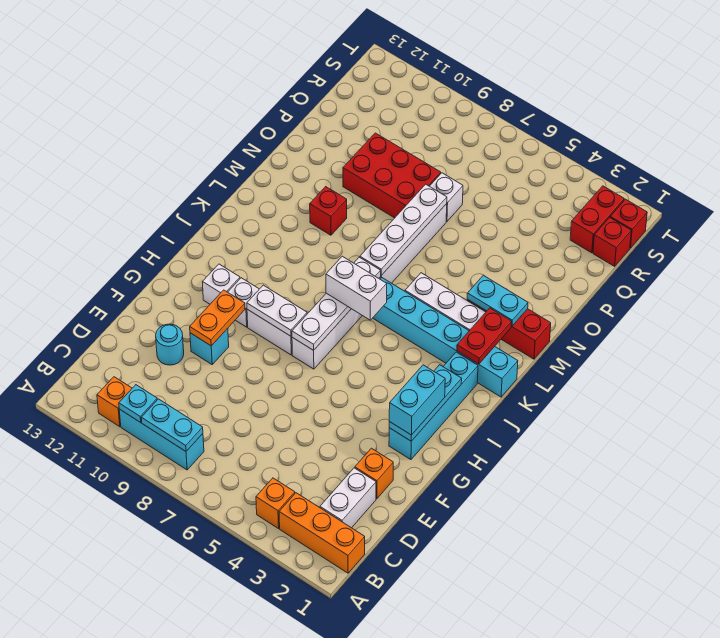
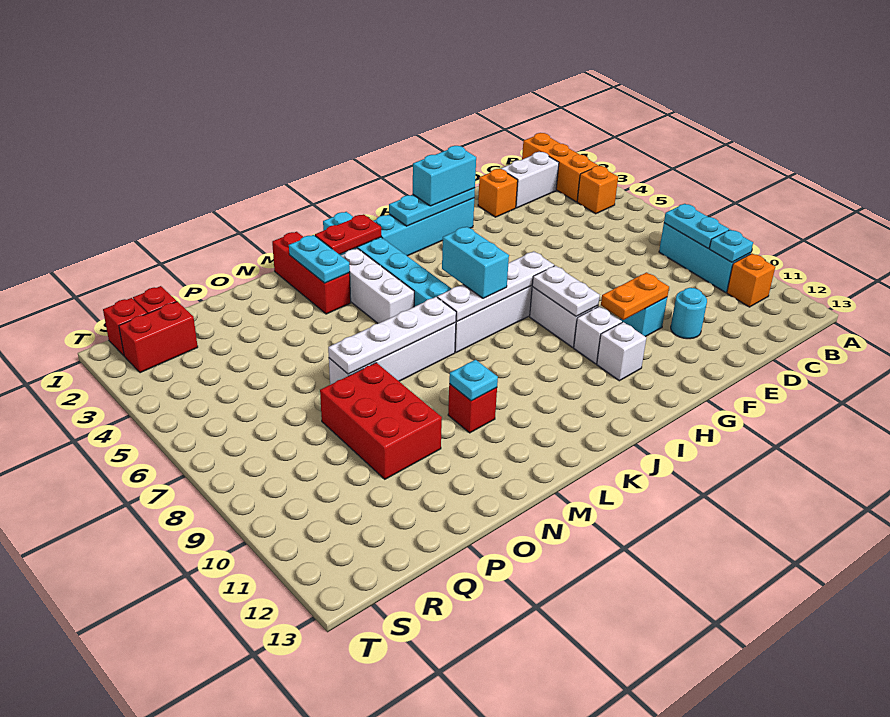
white 1x2 brick [326,256,387,320] -> cyan 1x2 brick [442,227,509,299]
none -> cyan 1x1 plate [449,360,498,401]
white 1x1 brick [430,173,463,221] -> none

